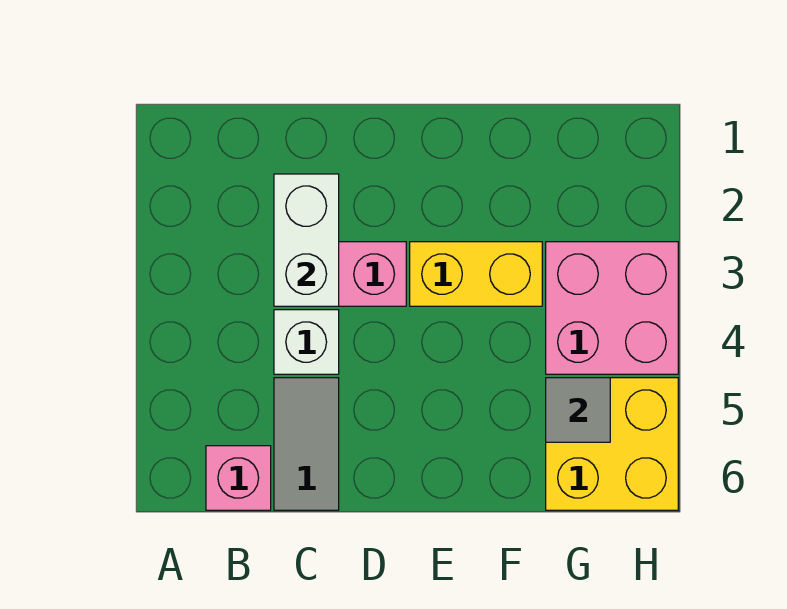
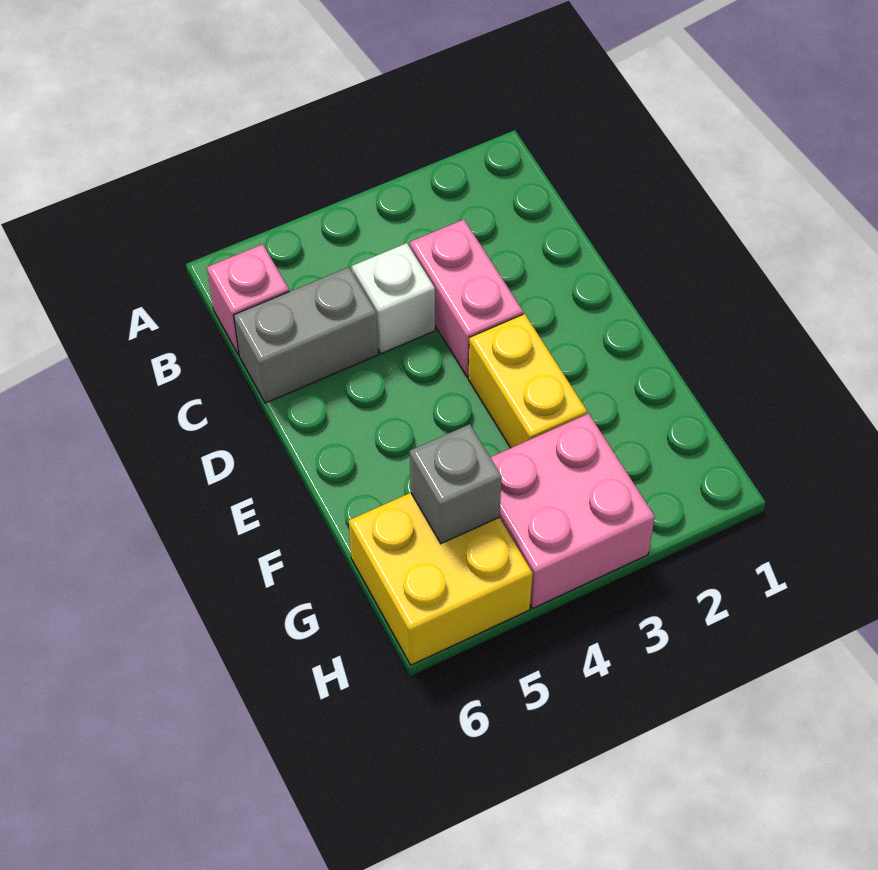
white 1x2 brick [274,174,339,306] -> none
grey 1x2 tile [274,378,339,510] -> grey 1x2 brick [234,267,378,403]
grey 1x1 tile [546,378,610,442] -> grey 1x1 brick [410,424,502,544]

